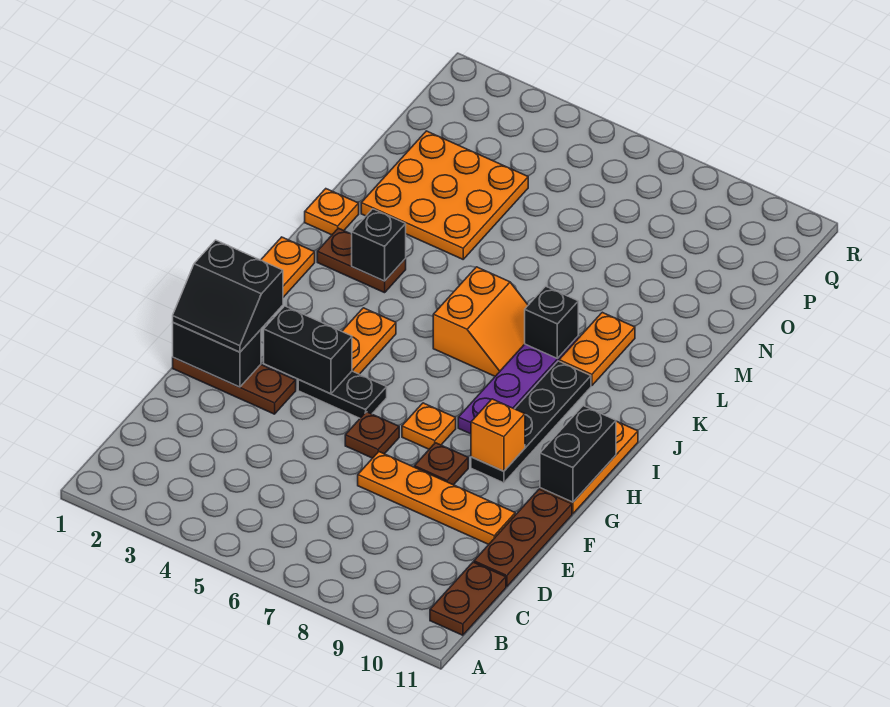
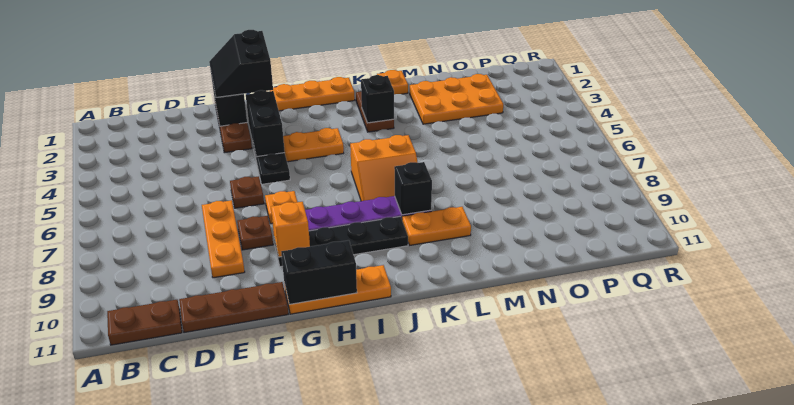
orange 1x4 plate [358,452,515,544] -> orange 1x3 plate [202,200,245,278]
orange 3x3 plate [361,131,528,259] -> orange 2x3 plate [410,74,503,124]

